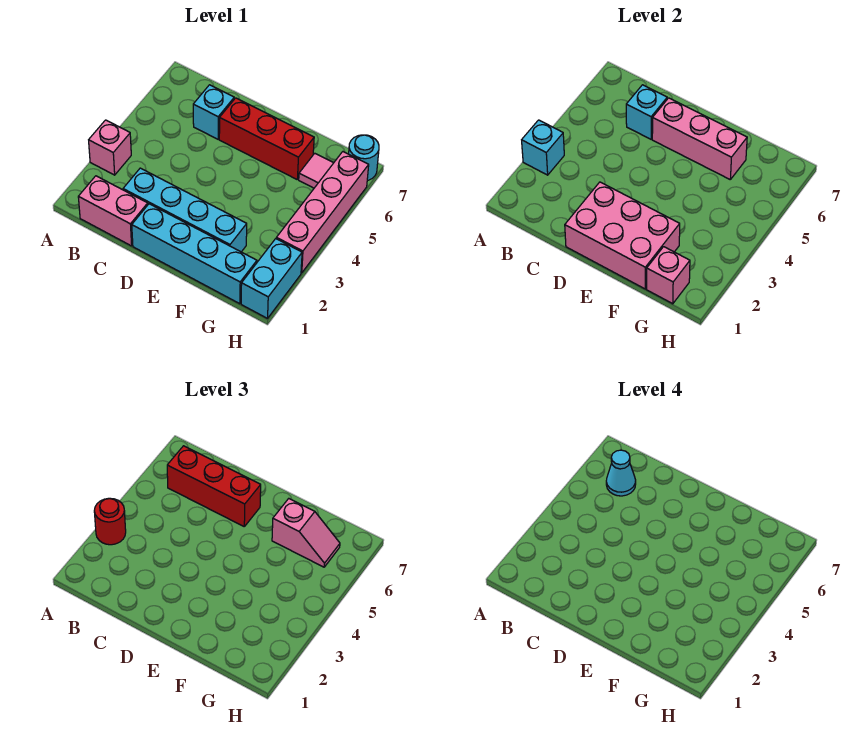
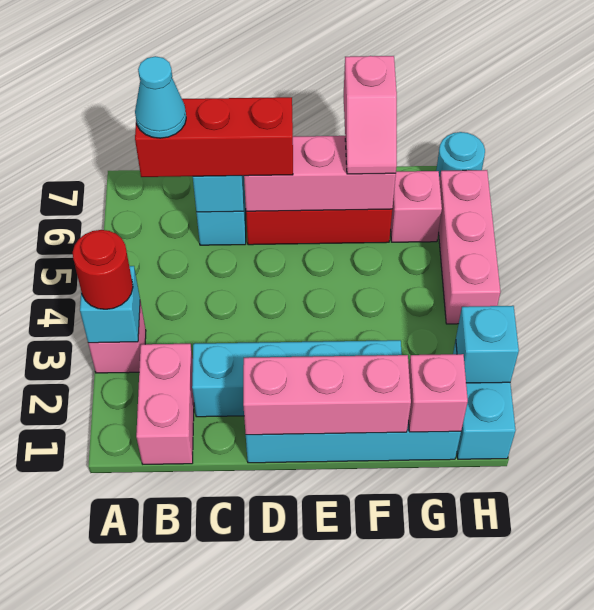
pink 1x2 brick [78,176,148,246] -> pink 1x2 brick turned to [136,344,194,464]
pink 2x3 brick [565,182,680,289] -> pink 1x3 brick [243,355,411,435]
pink 1x2 slope [272,499,340,567] -> pink 1x2 slope turned to [344,56,397,174]
pink 1x1 tile [299,153,333,188] -> pink 1x1 brick [391,171,442,242]
none -> cyan 1x1 brick [456,306,519,383]
pink 1x4 brick [276,152,369,273] -> pink 1x3 brick [439,170,500,324]

